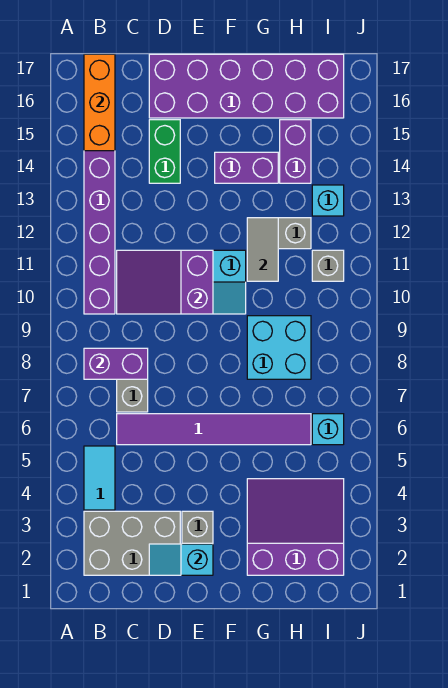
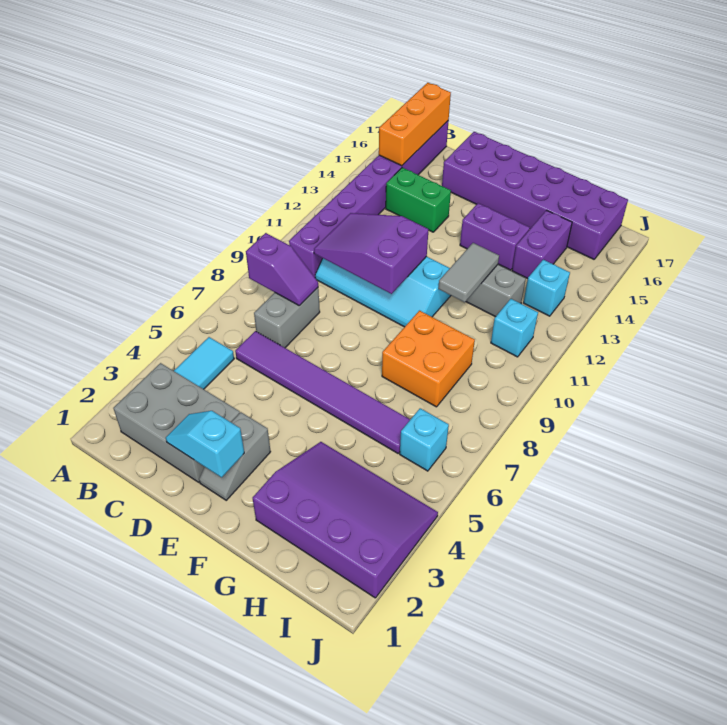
purple 1x2 brick [84,348,148,379] -> purple 1x2 slope [246,233,318,306]
green 1x2 brick [149,120,180,183] -> green 1x2 brick turned to [386,168,451,232]
purple 3x3 slope [247,479,344,575] -> purple 3x4 slope [253,442,438,598]
cyan 2x2 brick [247,316,311,379] -> orange 2x2 brick [382,311,475,407]
grey 1x1 brick [312,250,344,281] -> cyan 1x1 brick [491,299,538,357]

